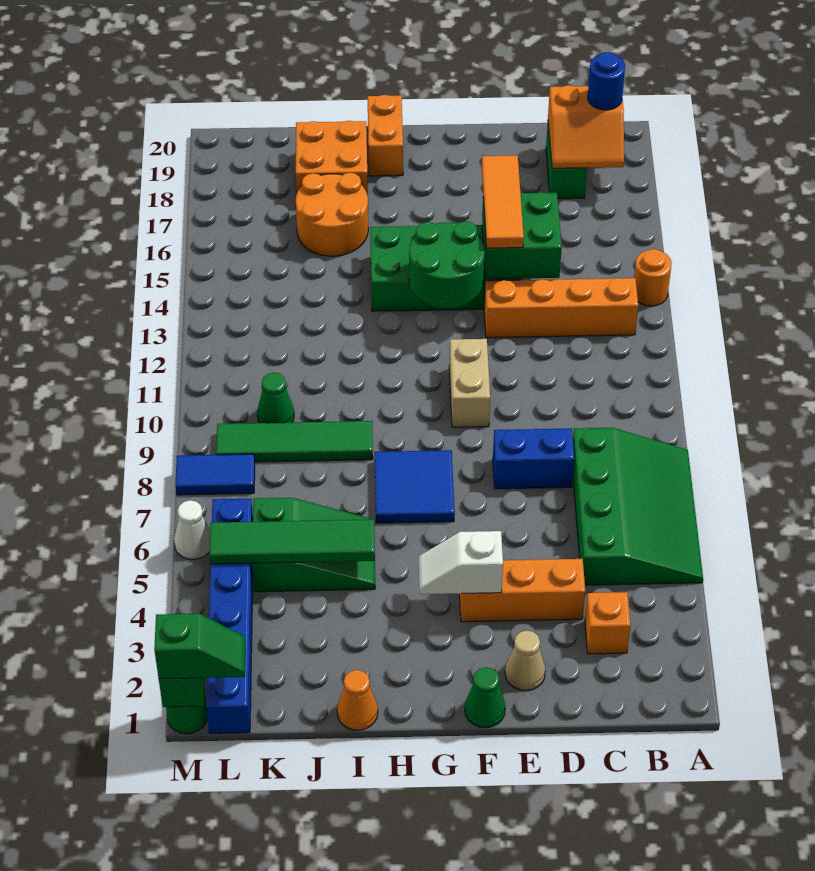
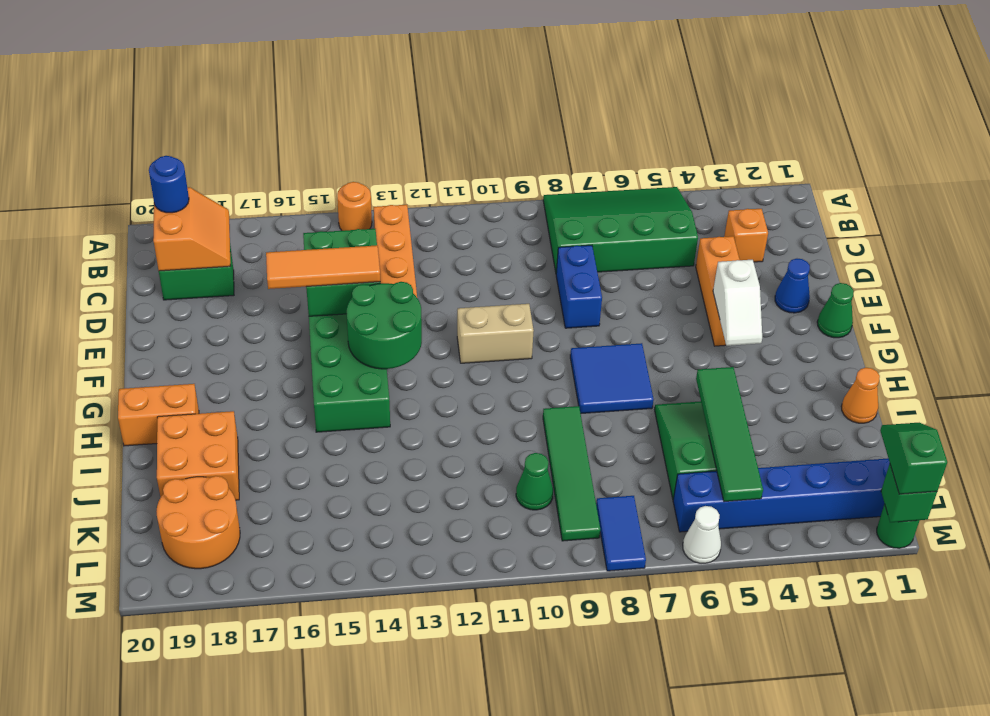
tan 1x1 cone [505,630,545,691] -> blue 1x1 cone [775,259,810,313]
orange 2x2 round brick [296,173,368,256] -> orange 2x2 round brick moved to [156,476,240,569]

